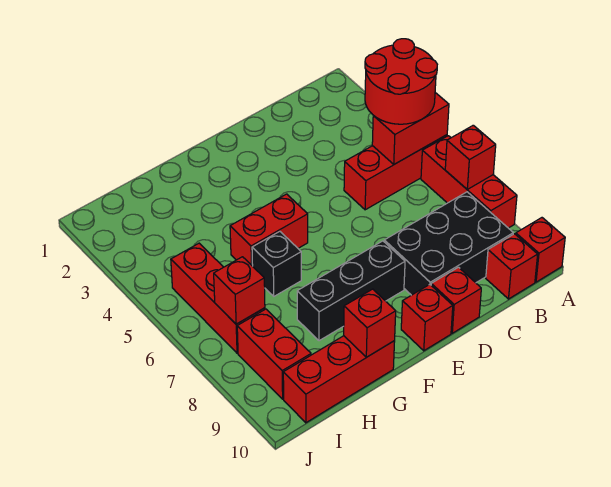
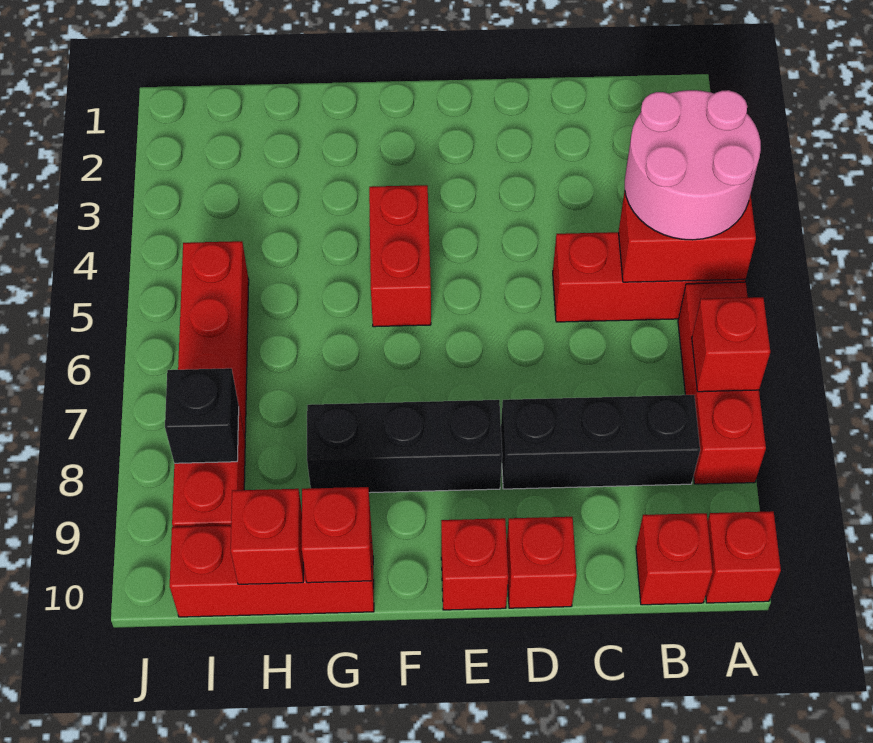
red 2x2 round brick [365,39,437,124] -> pink 2x2 round brick [625,90,761,240]
black 2x3 brick [384,192,513,295] -> black 1x3 brick [501,395,700,489]
red 1x2 brick [230,194,308,266] -> red 1x2 brick turned to [369,185,431,327]
black 1x1 brick [252,232,301,296] -> black 1x1 brick moved to [165,368,239,463]
red 1x1 brick [214,257,265,324] -> red 1x1 brick moved to [231,489,303,584]

